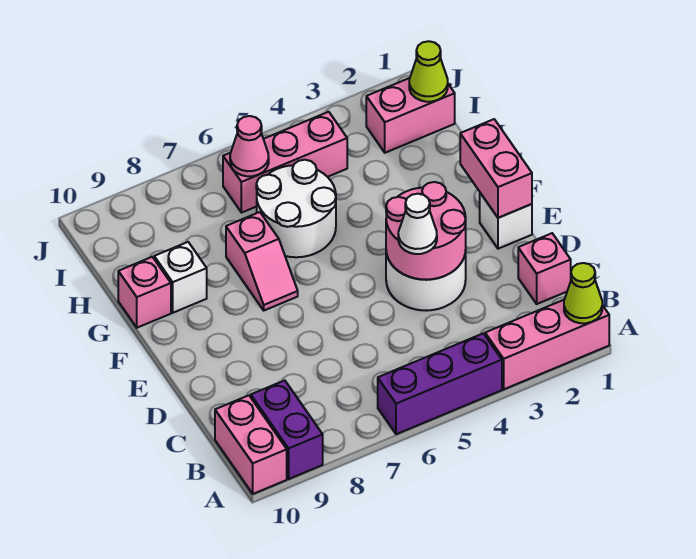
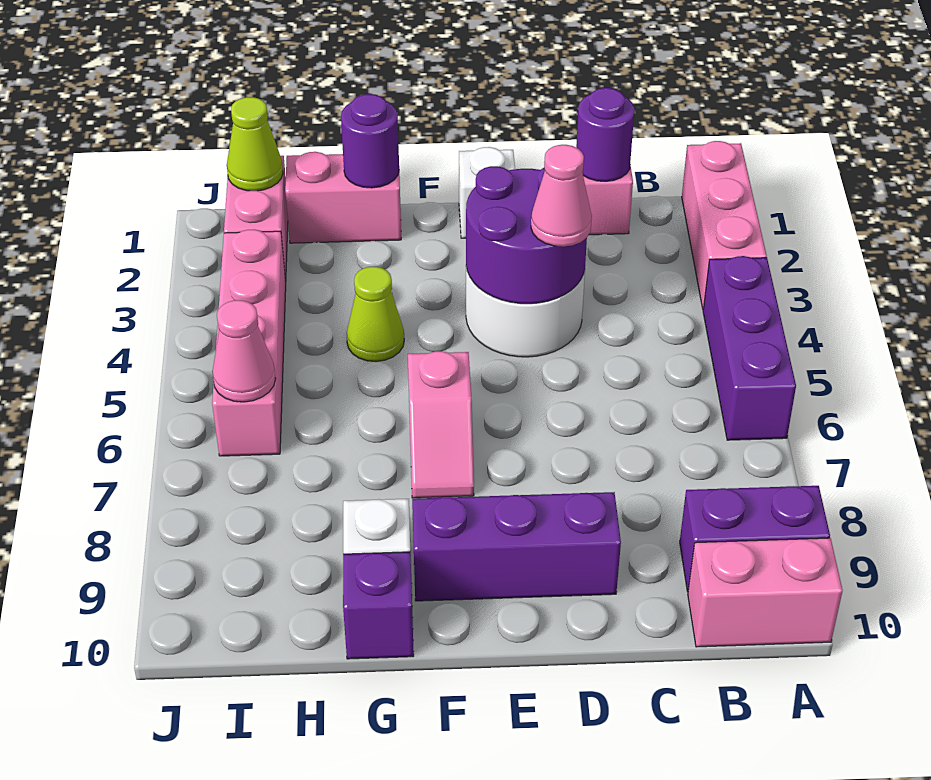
lime 1x1 cone [564,263,602,323] -> lime 1x1 cone moved to [347,267,404,361]
none -> purple 1x1 round brick [576,88,635,182]
pink 2x2 round brick [386,182,466,280] -> purple 2x2 round brick [466,166,587,304]
white 1x1 cone [398,194,437,254] -> pink 1x1 cone [531,145,592,247]
none -> purple 1x3 brick [412,492,621,601]
pink 1x2 brick [460,119,532,218] -> pink 1x2 brick moved to [285,152,401,243]
pink 1x2 slope [226,212,298,310] -> pink 1x2 slope turned to [408,351,474,498]
none -> purple 1x1 round brick [341,94,399,188]
white 2x2 round brick [256,160,336,257] -> none
pink 1x1 brick [118,257,171,328] -> purple 1x1 brick [343,552,414,659]
pink 1x3 brick [223,112,347,213] -> pink 1x4 brick [212,230,286,456]

